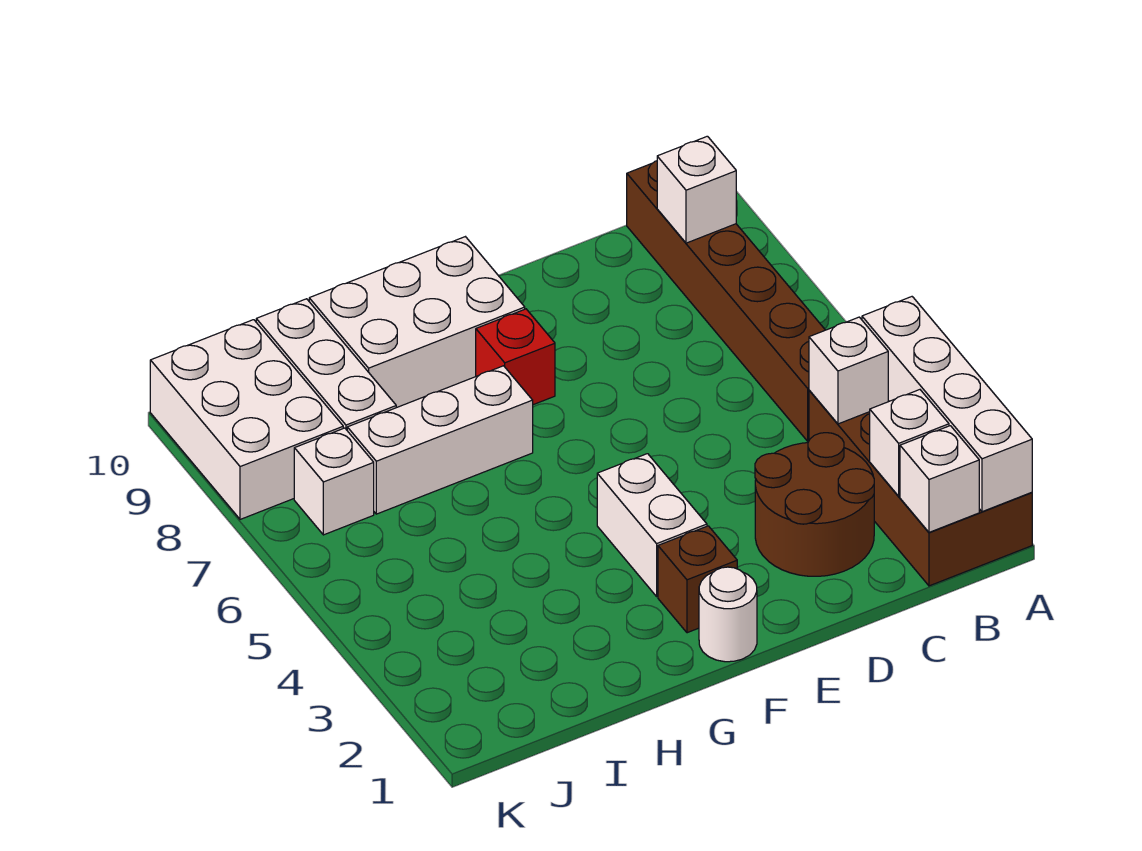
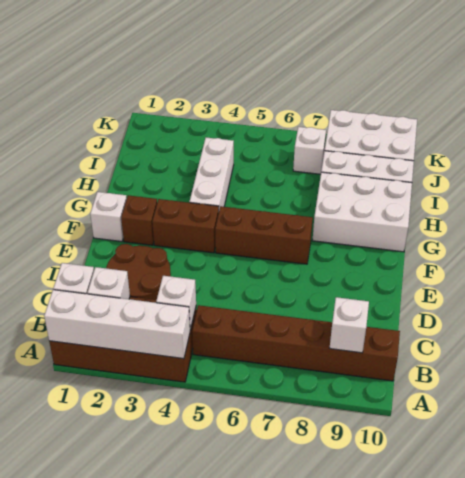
white 1x1 round brick [699,567,757,662] -> white 1x1 brick [90,192,127,242]
white 1x2 brick [597,454,707,596] -> brown 1x2 brick [152,199,219,253]
none -> brown 1x3 brick [215,206,313,264]
red 1x1 brick [476,309,555,405] -> none
white 2x3 brick [309,237,525,408] -> white 2x3 brick turned to [312,172,412,252]
white 1x3 brick [347,366,533,514] -> white 1x3 brick moved to [190,137,234,209]

